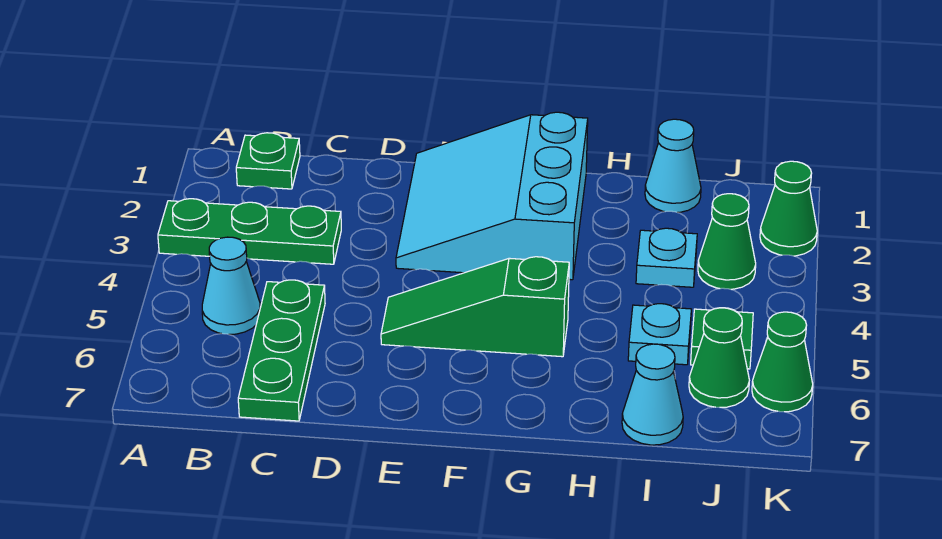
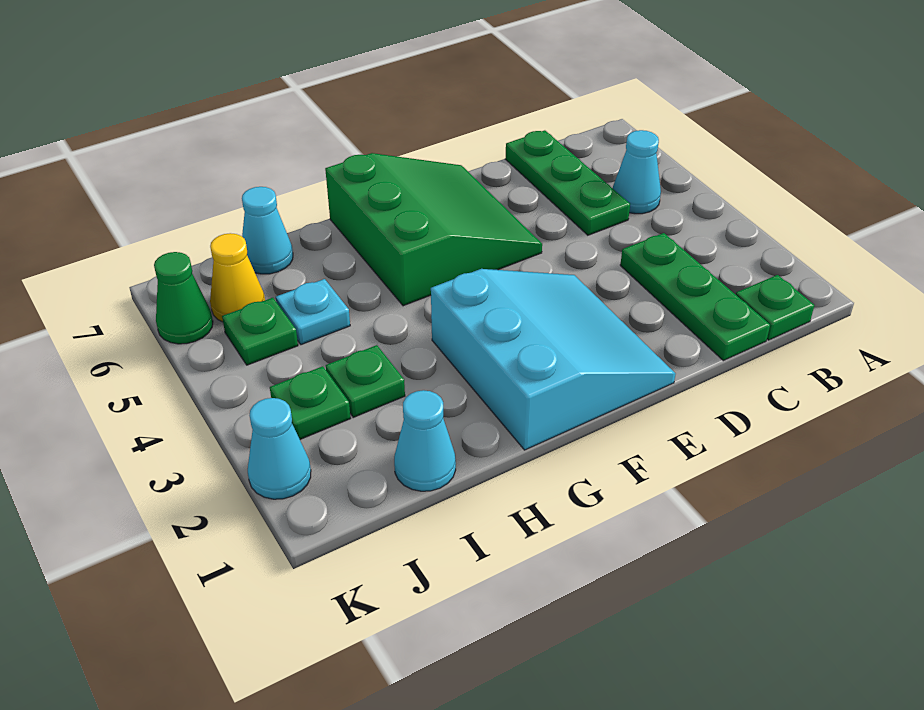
green 1x3 plate [158,199,341,264] -> green 1x3 plate turned to [620,233,770,361]
green 1x3 slope [381,257,569,357] -> green 3x3 slope [325,153,542,306]
cyan 1x1 plate [636,228,697,287] -> green 1x1 plate [326,345,405,417]
green 1x1 cone [698,194,756,289] -> green 1x1 plate [270,366,351,439]
green 1x1 cone [689,308,749,407] -> yellow 1x1 cone [210,233,265,322]
green 1x1 cone [760,161,817,256] -> cyan 1x1 cone [248,398,311,499]

